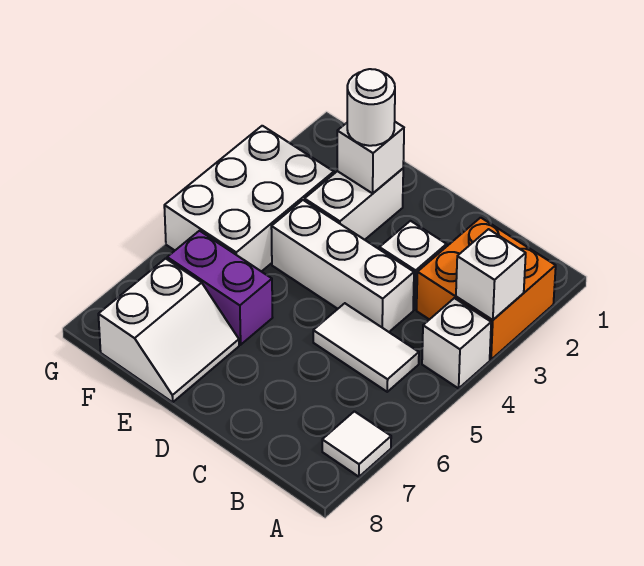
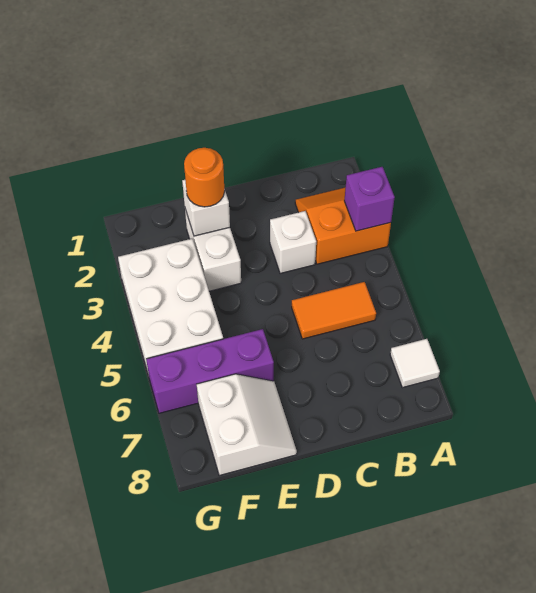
orange 2x2 brick [417,218,556,360] -> orange 2x2 slope [295,187,391,264]
white 1x1 brick [456,229,526,320] -> purple 1x1 brick [344,167,395,231]
white 1x1 brick [422,298,491,388] -> none
white 1x2 tile [313,303,419,392] -> orange 1x2 tile [292,282,376,339]
white 1x3 brick [271,200,414,332] -> none
white 1x1 round brick [347,69,395,146] -> orange 1x1 round brick [184,148,225,207]
purple 1x2 brick [167,231,273,345] -> purple 1x3 brick [146,329,274,413]

